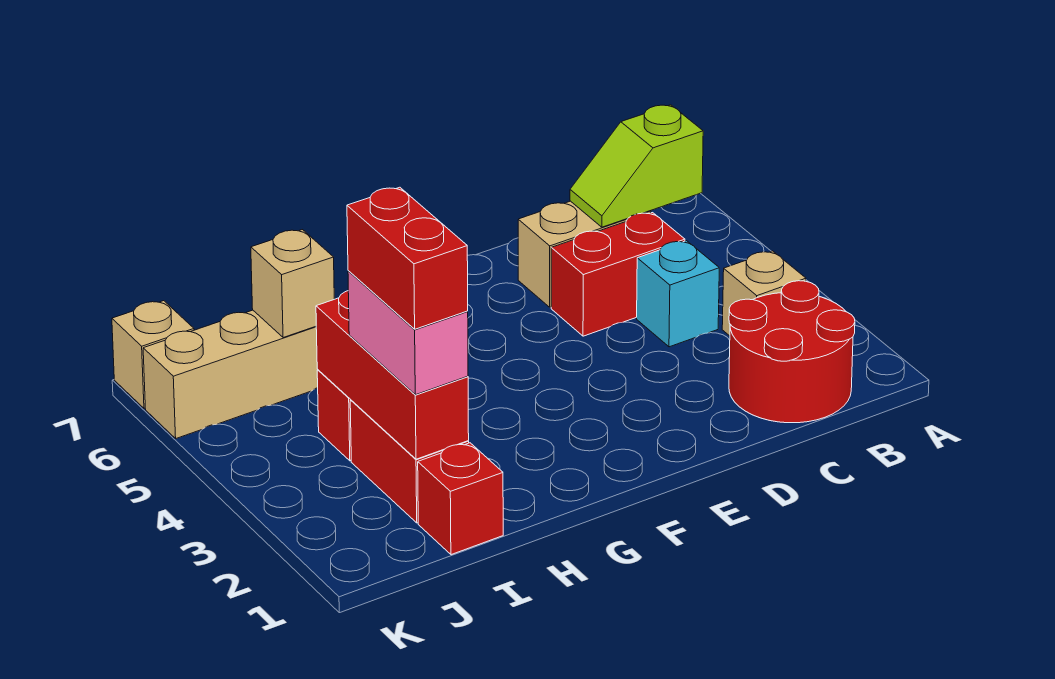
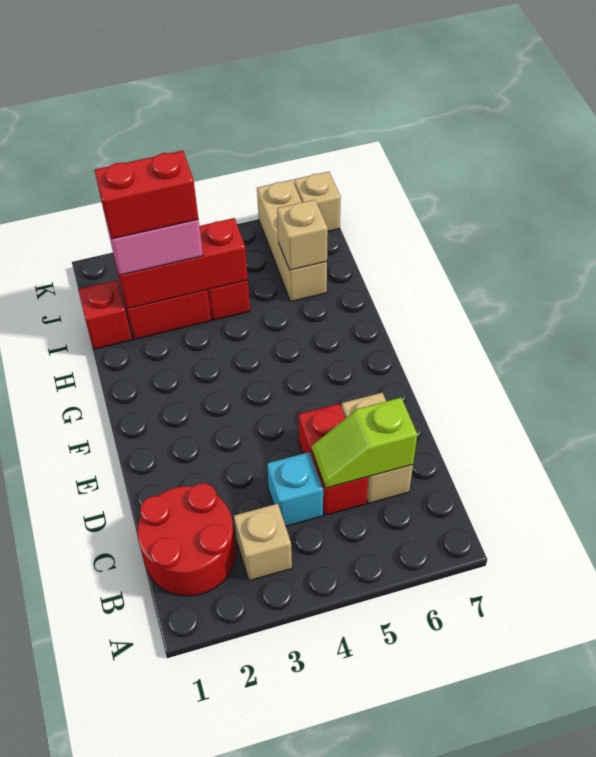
lime 1x2 slope [570,105,703,227] -> lime 1x2 slope turned to [312,398,417,488]

